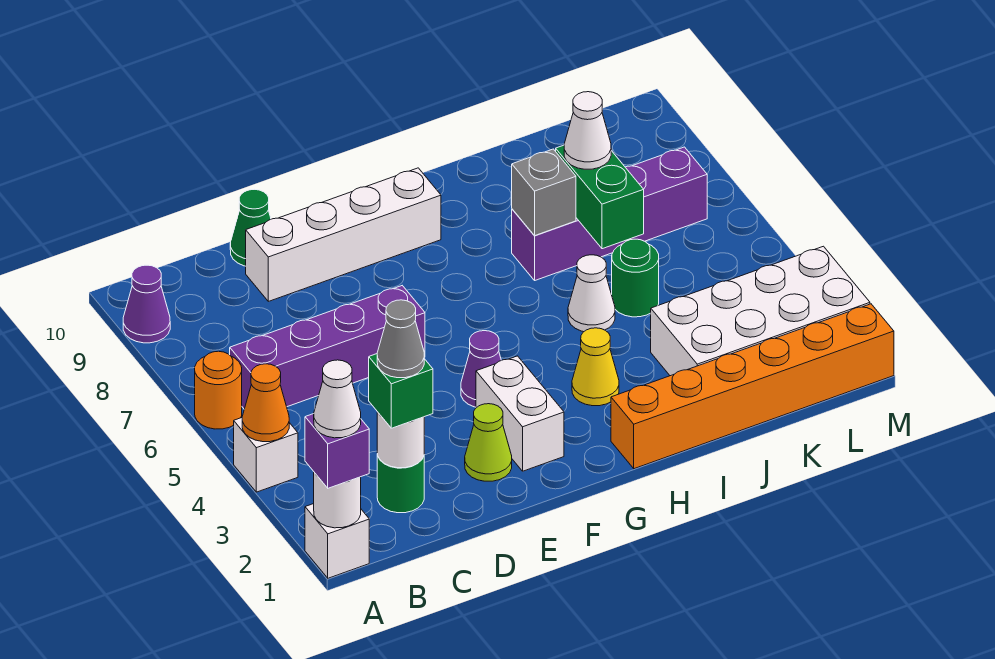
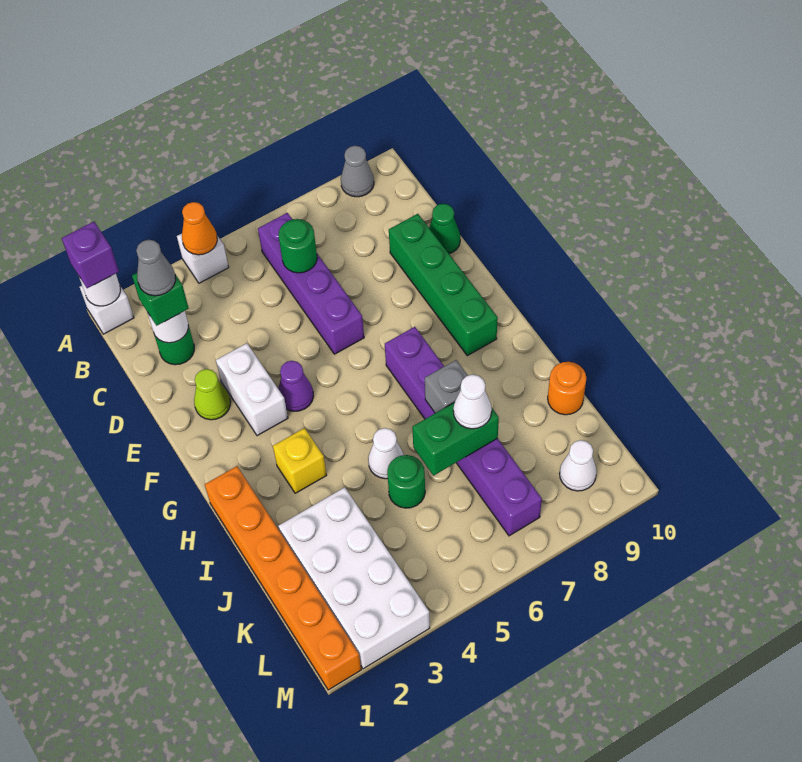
white 1x1 cone [314,360,361,438] -> white 1x1 cone moved to [560,440,597,491]
orange 1x1 round brick [195,351,242,429] -> orange 1x1 round brick moved to [548,362,586,415]
purple 1x1 cone [123,265,170,343] -> grey 1x1 cone [341,146,374,197]
none -> green 1x1 round brick [279,219,317,273]
white 1x4 brick [246,168,441,301] -> green 1x4 brick [389,214,498,356]
white 1x2 brick [476,356,564,471] -> white 1x2 brick turned to [216,343,288,436]
yellow 1x1 cone [572,328,619,406] -> yellow 1x1 brick [273,428,327,493]
purple 1x4 brick [512,147,707,280] -> purple 1x6 brick [385,327,542,536]

